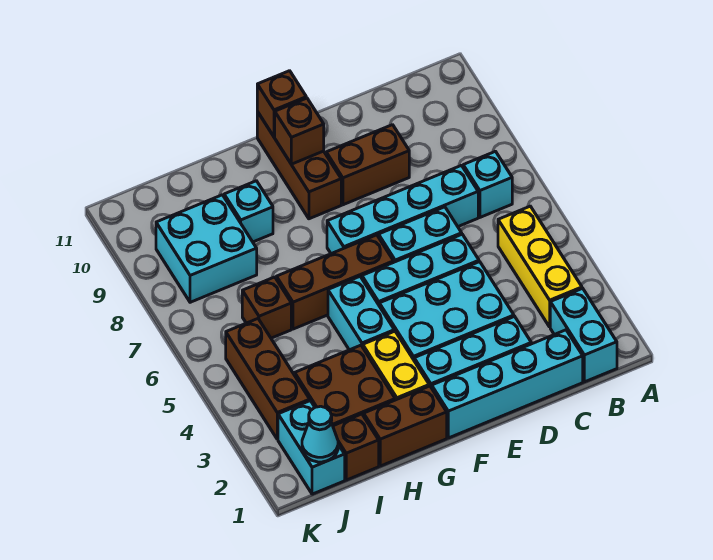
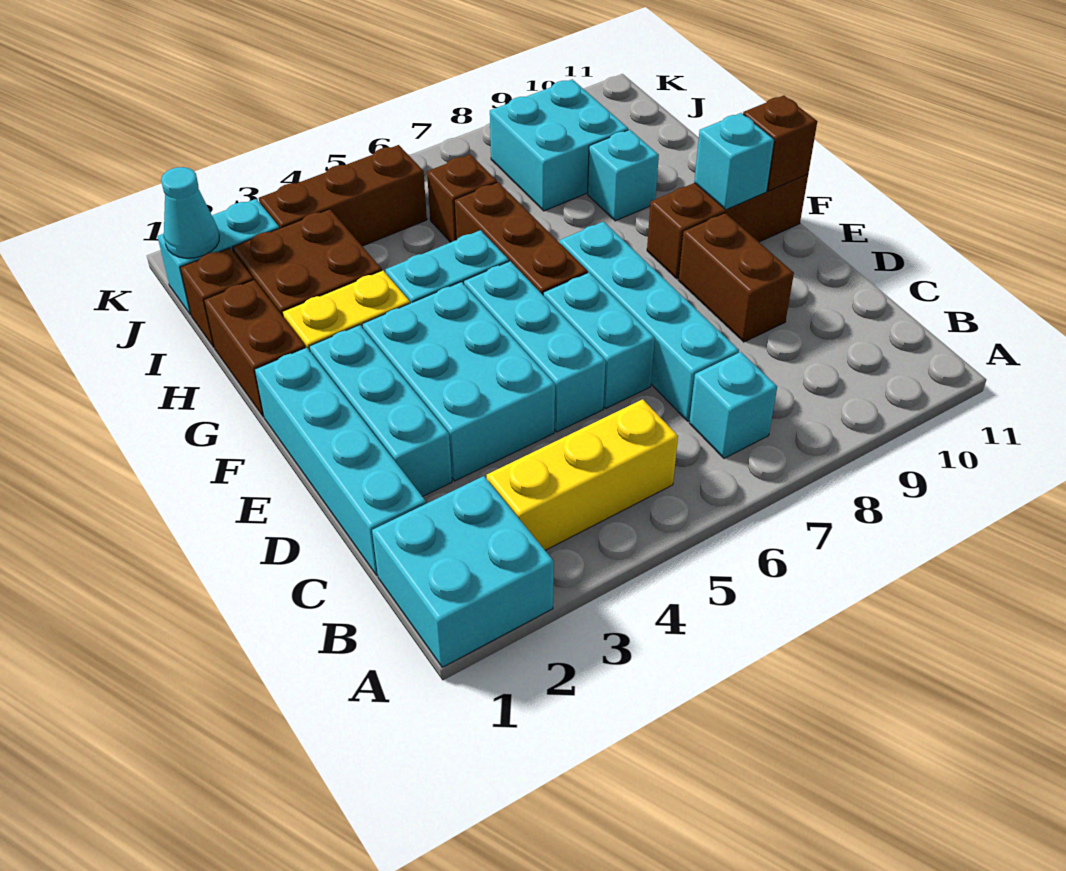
cyan 1x2 brick [550,288,617,382] -> cyan 2x2 brick [372,476,554,667]
brown 1x1 brick [275,98,324,164] -> cyan 1x1 brick [694,113,774,210]

